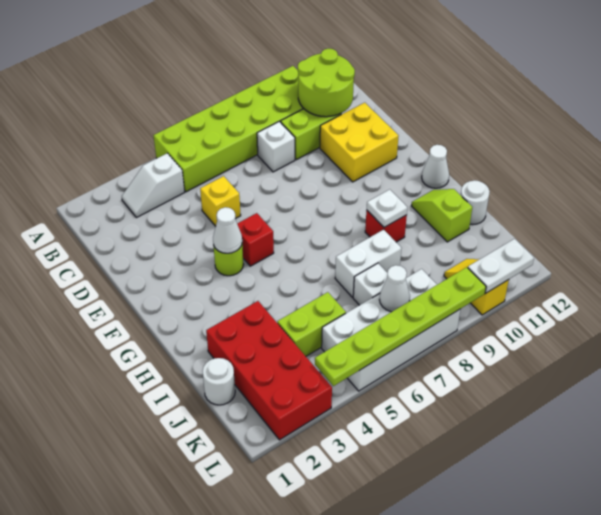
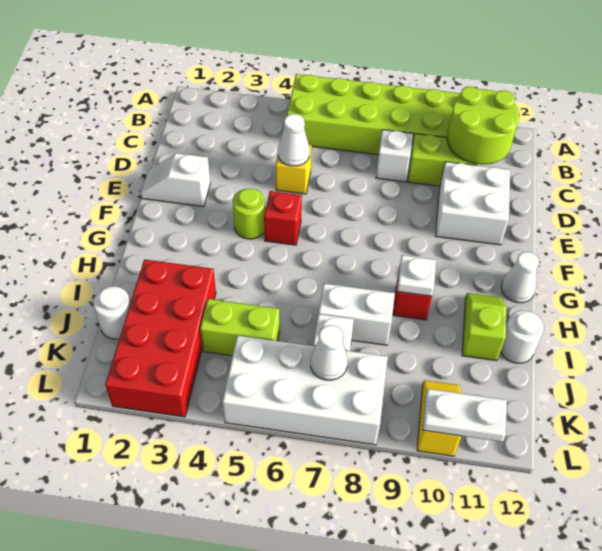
white 1x2 slope [122,153,185,218] -> white 1x2 slope moved to [141,153,210,207]
yellow 2x2 brick [320,103,399,182] -> white 2x2 brick [436,162,510,245]
white 1x1 cone [213,207,242,253] -> white 1x1 cone moved to [278,114,310,166]
lime 1x6 plate [315,267,486,386] -> none

